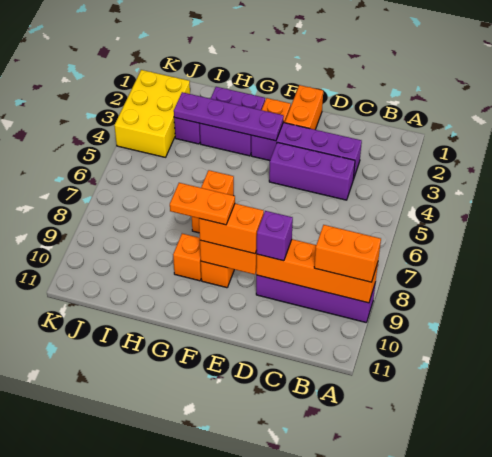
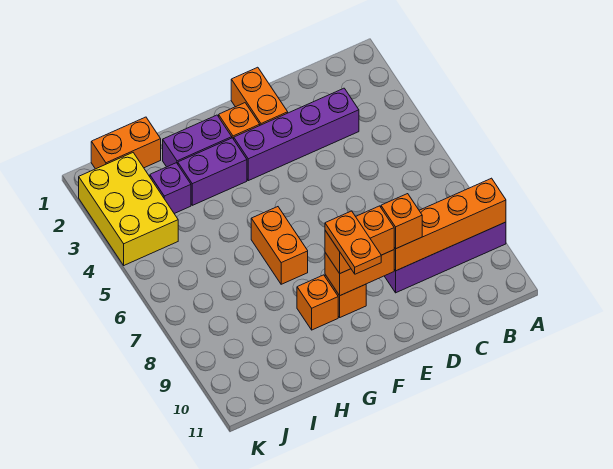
orange 1x2 brick [314,225,381,282] -> orange 1x2 brick moved to [91,117,161,169]
purple 1x3 brick [269,142,355,200] -> none
purple 1x1 brick [257,211,293,261] -> orange 1x1 brick [381,194,422,249]
purple 1x4 plate [174,92,284,141] -> none
orange 1x2 plate [170,183,235,225] -> orange 1x2 plate turned to [325,211,381,274]

